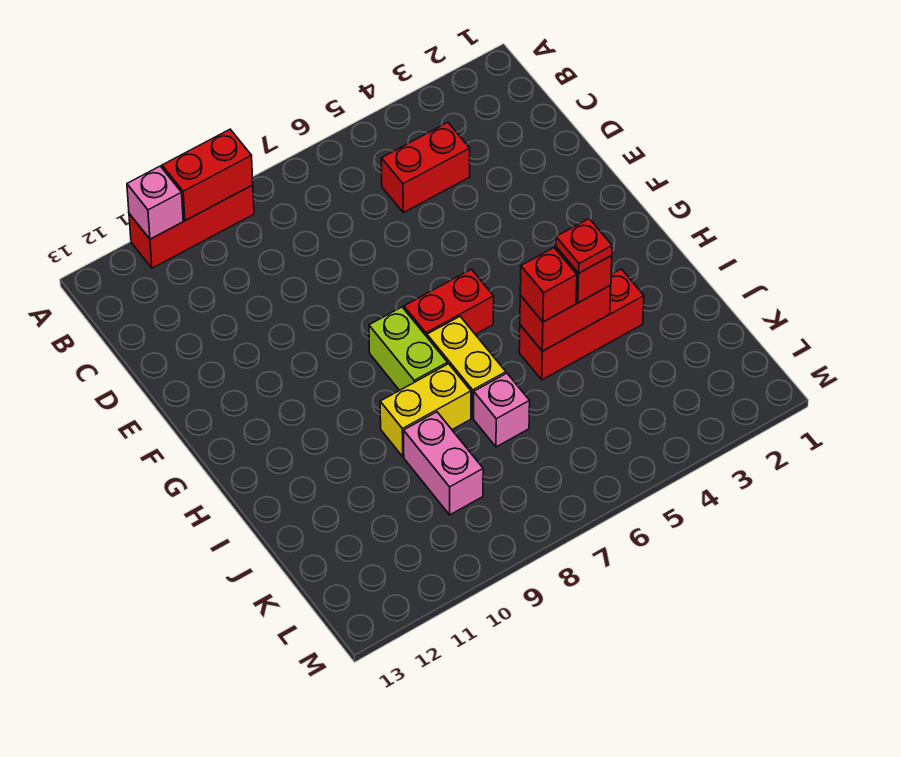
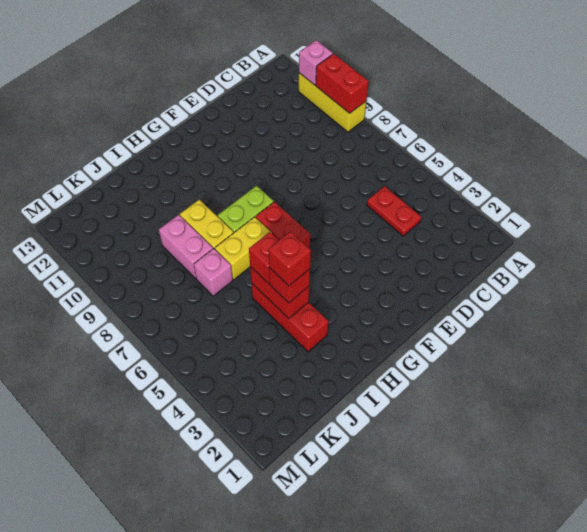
red 1x3 brick [129,185,254,268] -> yellow 1x3 brick [299,73,366,132]
red 1x2 brick [381,123,470,213] -> red 1x2 plate [367,186,421,236]
red 1x1 plate [556,219,612,273] -> red 1x1 brick [268,232,311,286]
pink 1x2 brick [404,412,483,515] -> pink 1x2 brick turned to [159,215,213,279]

